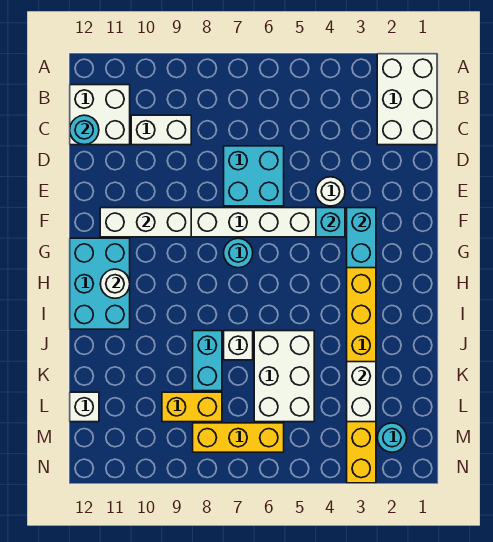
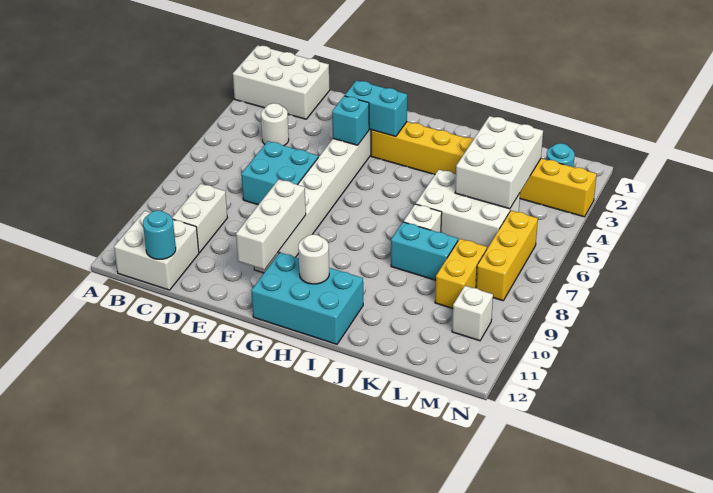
white 1x1 round brick [316,177,345,206] -> white 1x1 round brick moved to [261,103,289,146]
cyan 1x1 round brick [224,238,253,268] -> none
white 1x2 brick [347,362,376,422] -> white 2x3 brick [455,116,543,209]
white 1x1 brick [70,392,99,422] -> white 1x1 brick moved to [452,286,493,341]

